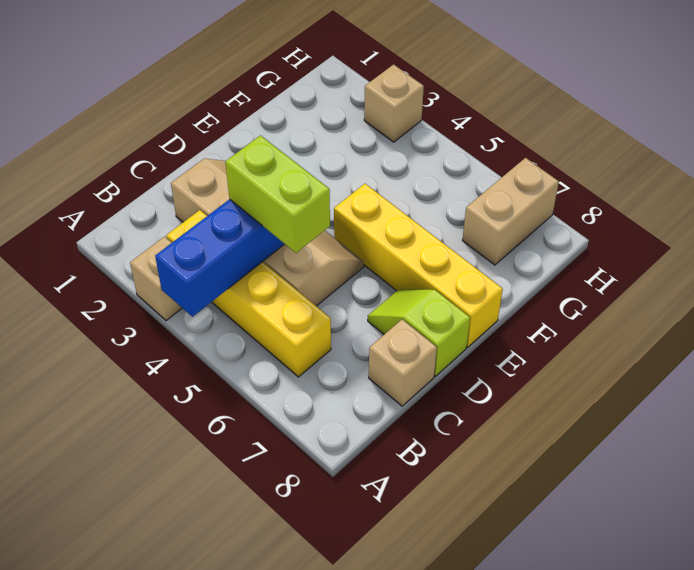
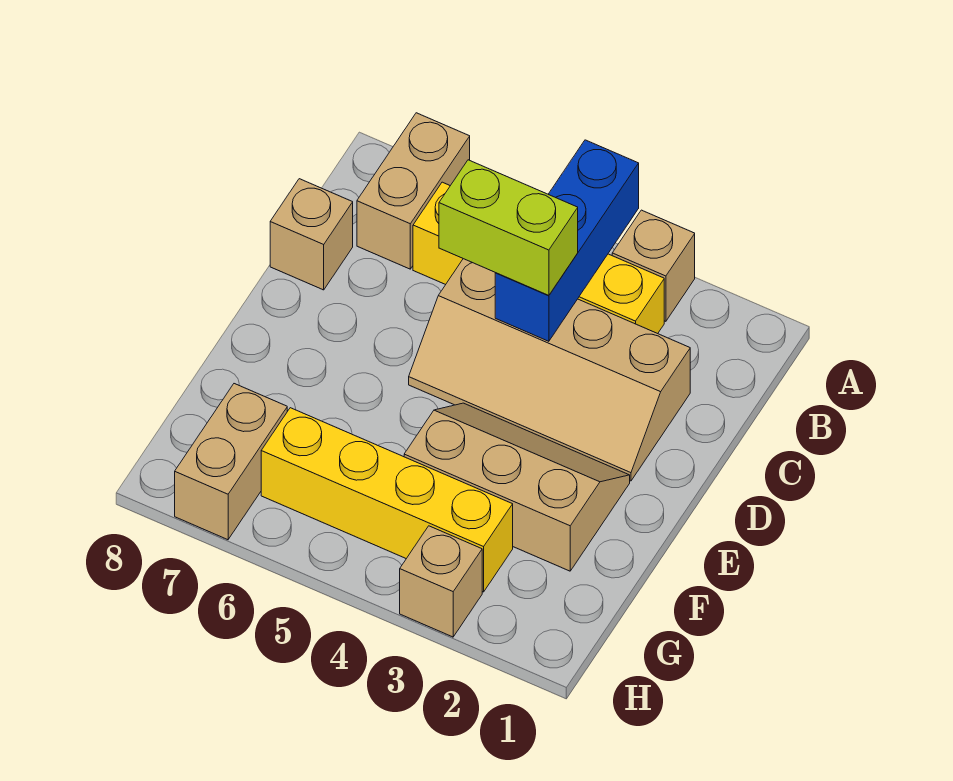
none -> tan 1x2 brick [357,113,470,269]
lime 1x2 slope [368,289,470,376] -> none
none -> tan 2x3 slope [404,403,630,571]
yellow 1x4 brick [334,184,503,347] -> yellow 1x4 brick moved to [261,408,513,592]

